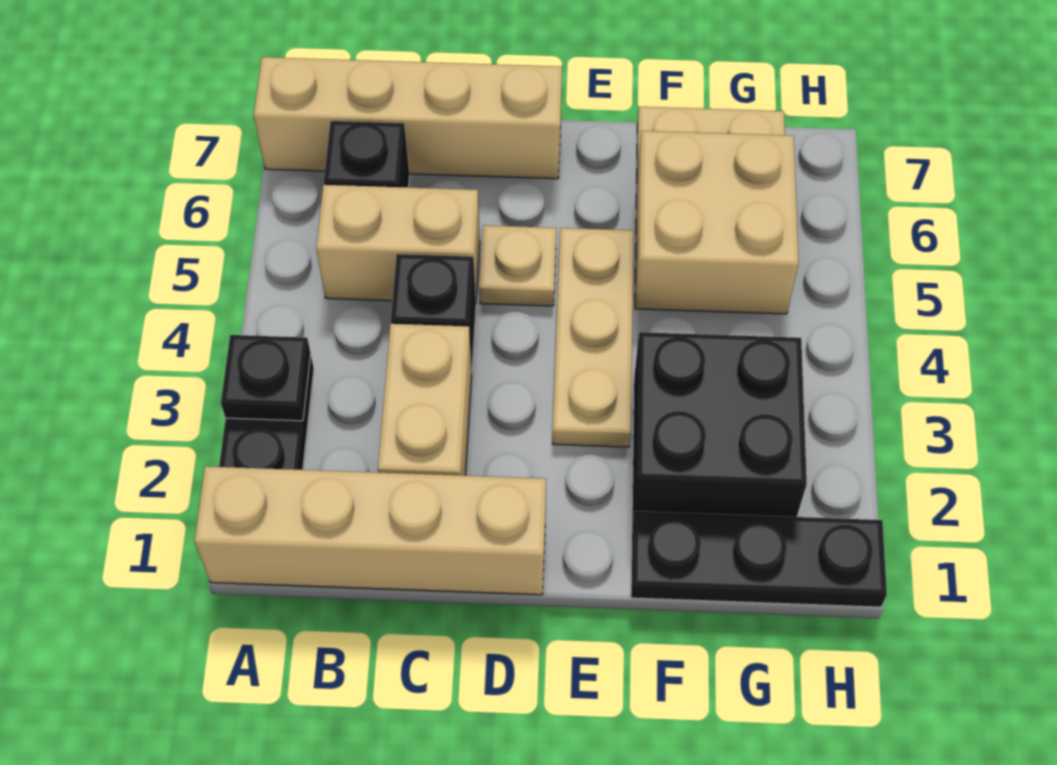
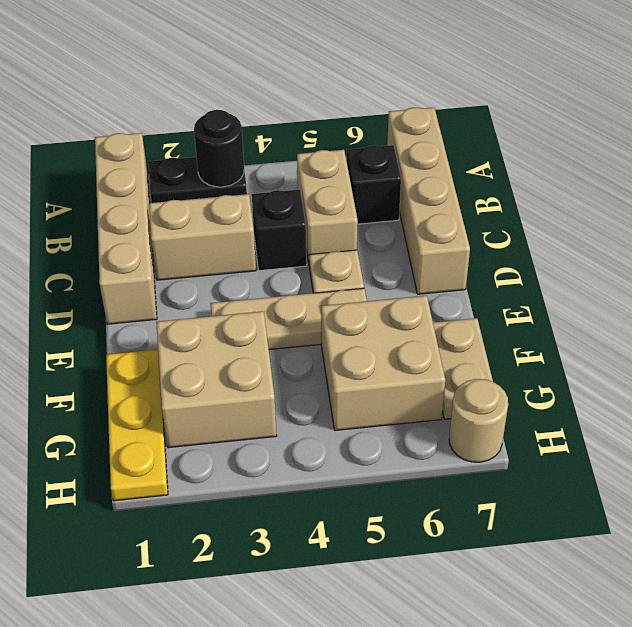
black 1x1 plate [221,335,311,421] -> black 1x1 round brick [194,110,244,187]
black 1x3 plate [631,511,887,607] -> yellow 1x3 plate [106,349,168,501]
black 2x2 brick [632,332,807,521] -> tan 2x2 brick [156,311,277,448]
none -> tan 1x1 round brick [449,379,508,462]

